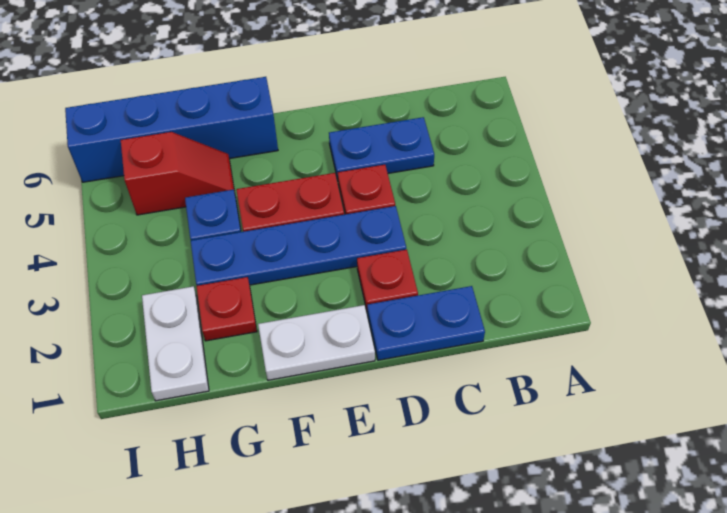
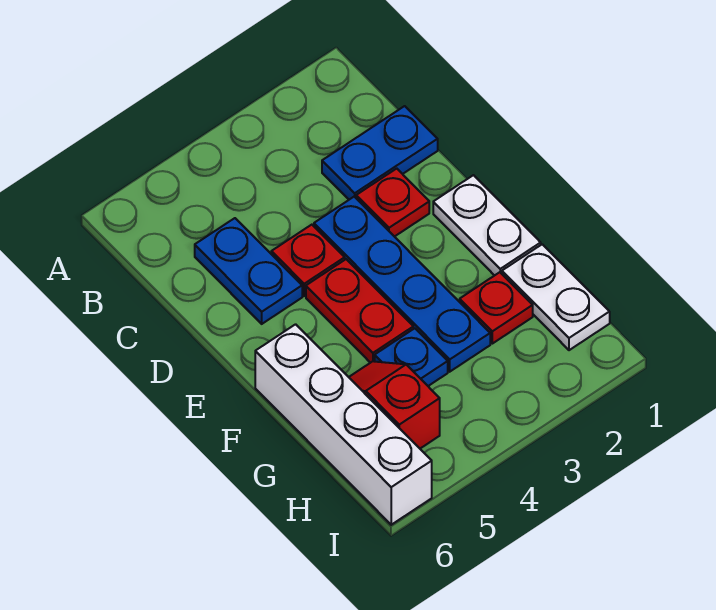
blue 1x2 plate [367,286,485,360] -> blue 1x2 plate turned to [322,106,438,200]
blue 1x4 brick [65,77,278,182] -> white 1x4 brick [255,324,432,525]
white 1x2 plate [142,286,209,401] -> white 1x2 plate turned to [502,244,610,350]

